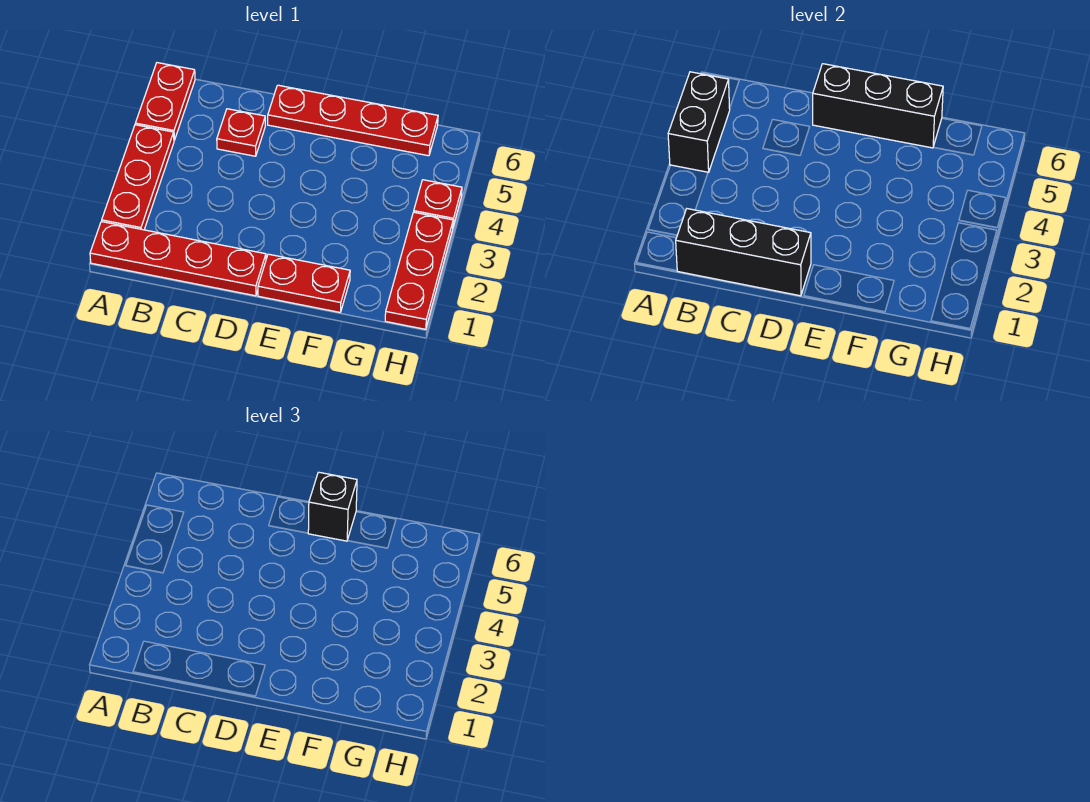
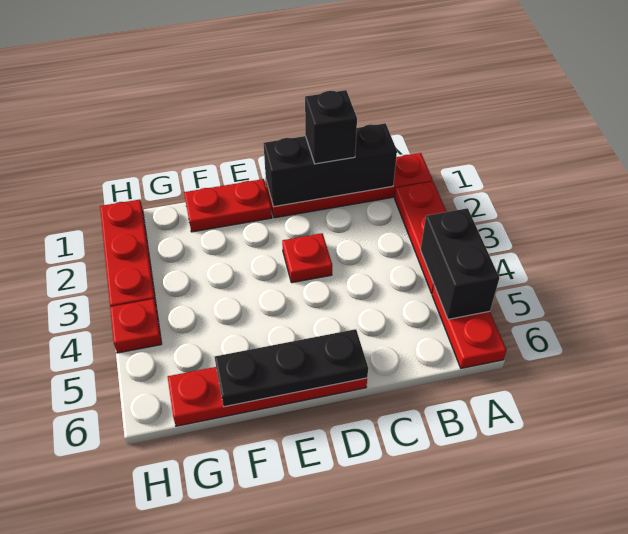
red 1x1 plate [217,109,265,156] -> red 1x1 plate moved to [282,233,332,283]
black 1x3 brick [813,64,943,148] -> black 1x3 plate [215,329,368,407]
black 1x1 brick [308,472,357,541] -> black 1x1 brick moved to [305,90,357,164]

